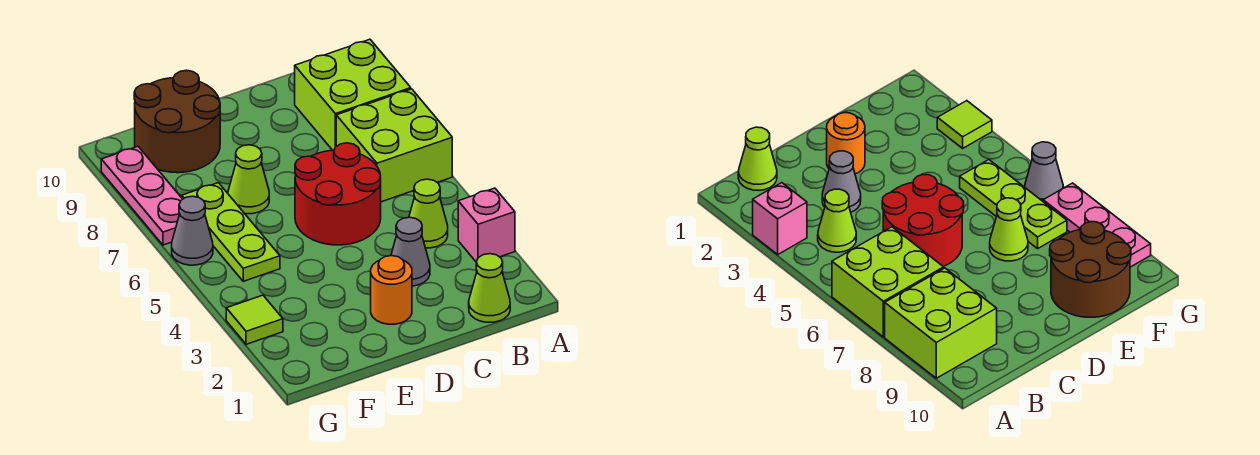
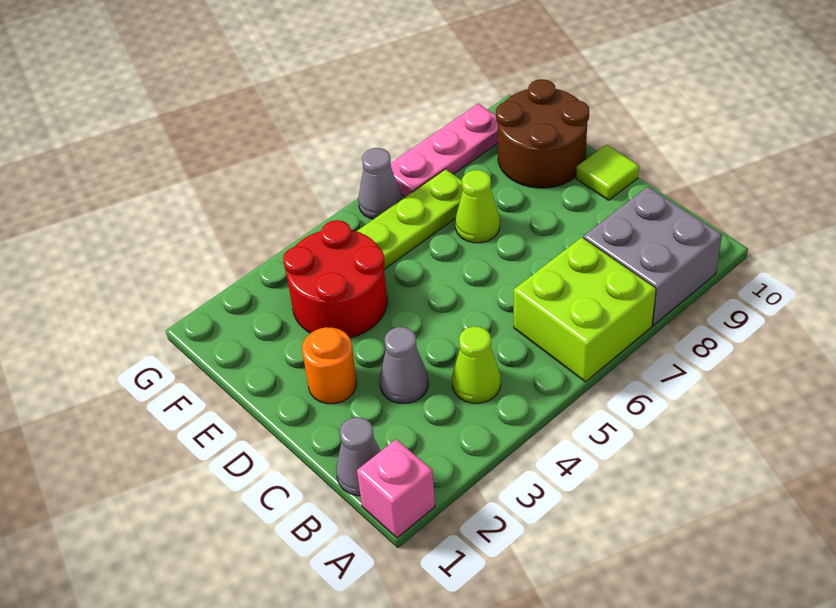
pink 1x1 brick [458,188,515,262] -> pink 1x1 brick moved to [357,439,435,538]
lime 2x2 brick [295,39,411,150] -> grey 2x2 brick [583,187,722,325]
lime 1x1 cone [469,254,510,322] -> grey 1x1 cone [336,417,380,496]
red 2x2 round brick [295,143,381,245] -> red 2x2 round brick moved to [283,220,387,338]
lime 1x1 tile [226,295,283,344] -> lime 1x1 tile moved to [576,145,639,200]

